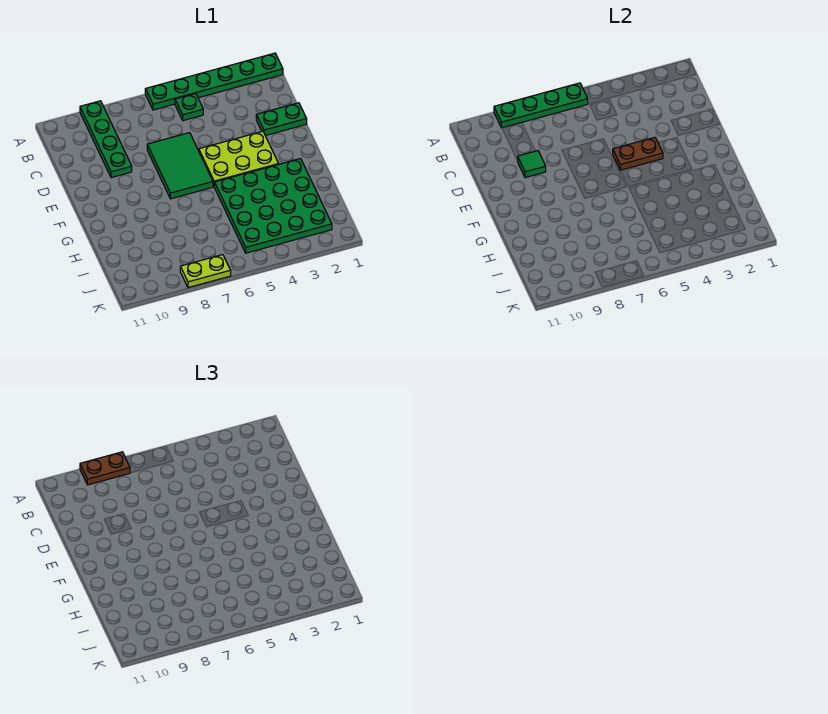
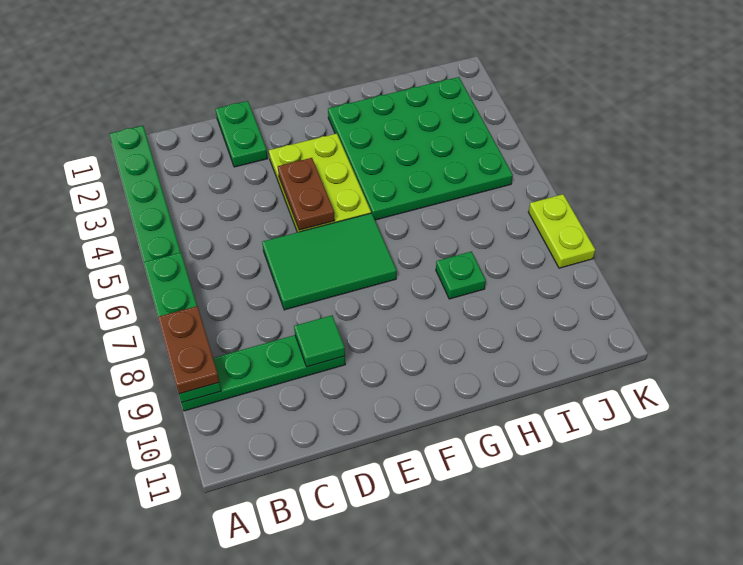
green 1x1 plate [175,94,203,121] -> green 1x1 plate moved to [436,252,486,299]

